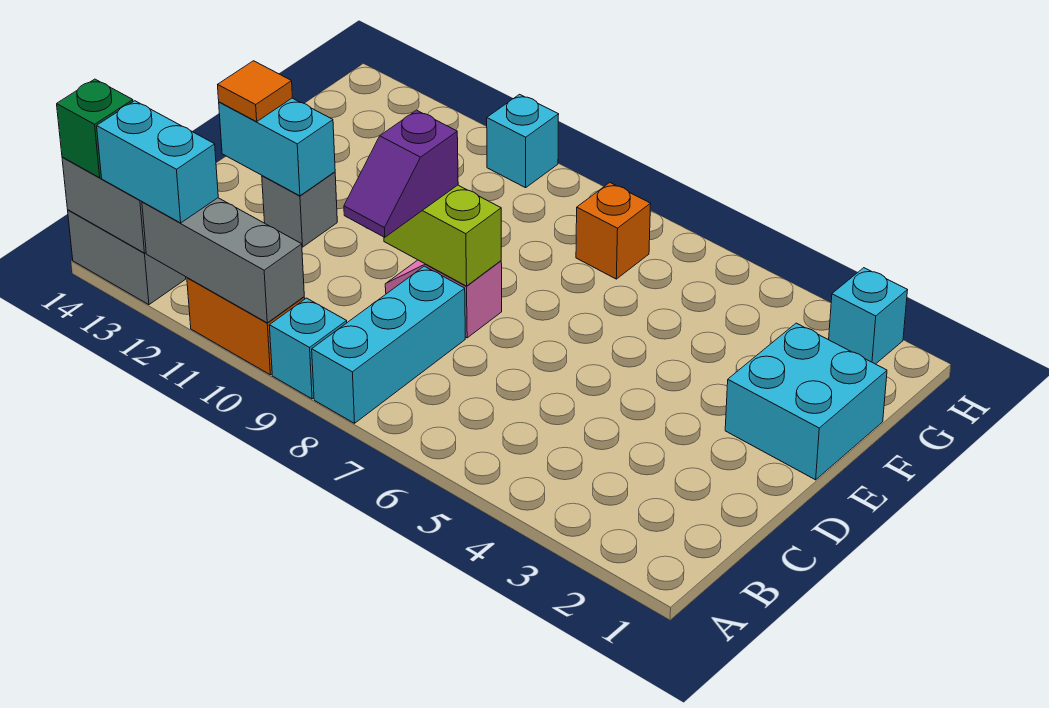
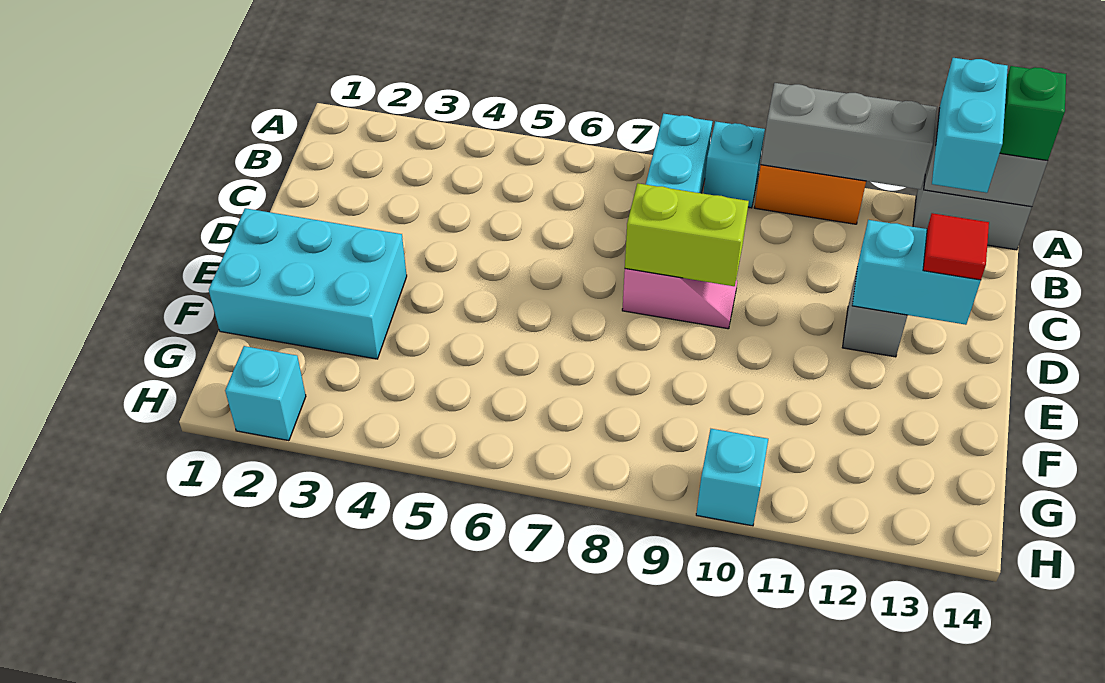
cyan 1x2 brick [97,101,218,223] -> cyan 1x2 brick turned to [932,58,1008,193]
purple 1x2 slope [344,110,458,237] -> none
orange 1x1 tile [218,61,292,122] -> red 1x1 tile [923,213,989,280]
cyan 2x2 brick [725,323,887,480] -> cyan 2x3 brick [209,208,407,359]
orange 1x1 brick [576,183,651,279] -> none

